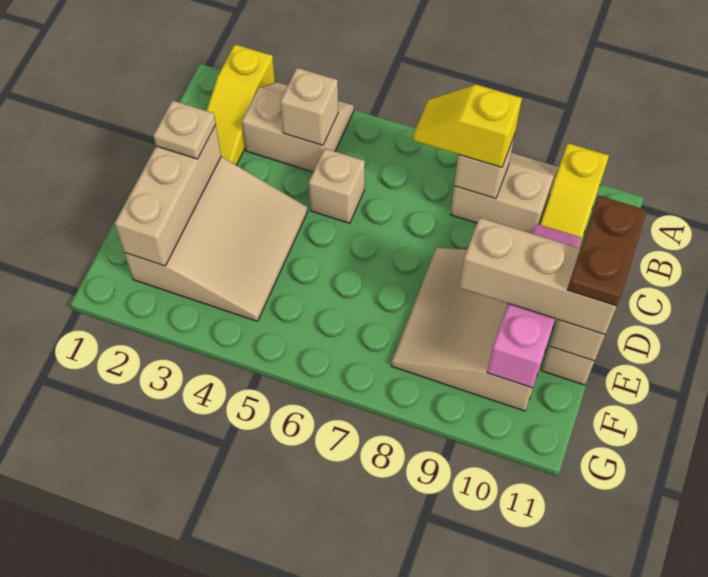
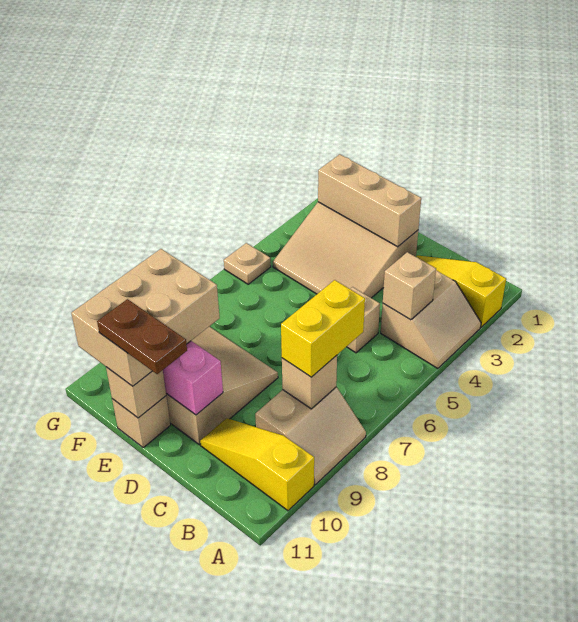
yellow 1x2 slope [413,85,522,168] -> yellow 1x2 brick [281,280,365,377]
tan 1x1 plate [153,101,216,159] -> tan 1x1 plate moved to [224,243,271,284]
tan 1x3 brick [459,218,617,335] -> tan 2x3 brick [71,249,220,386]

